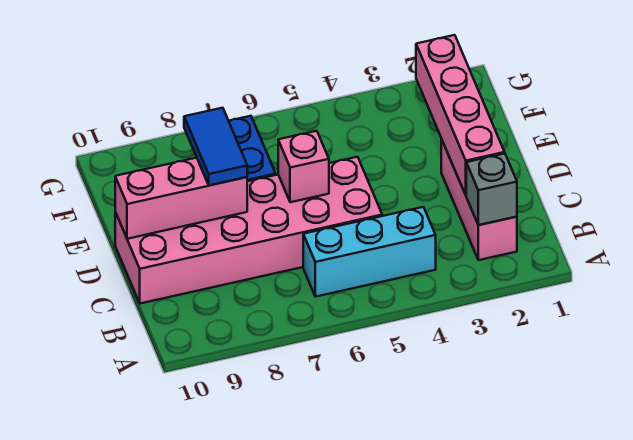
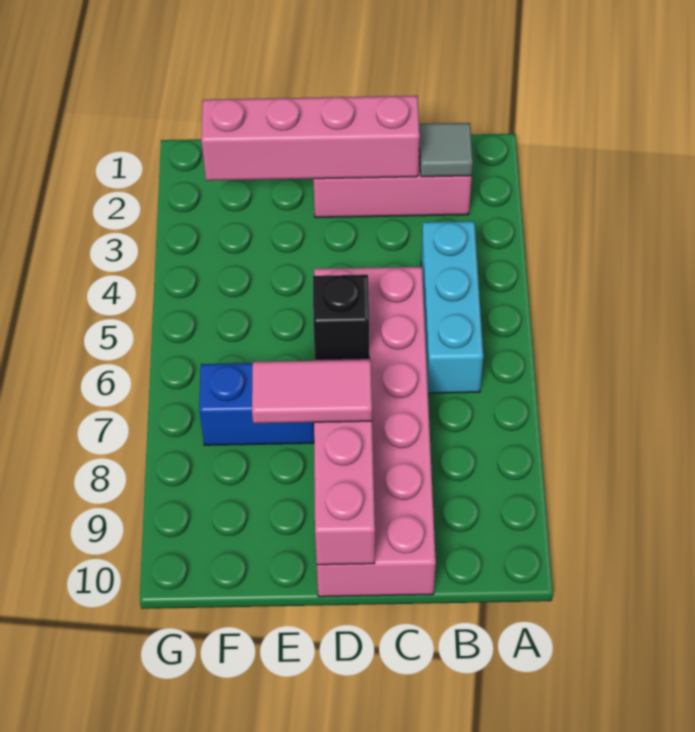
grey 1x1 brick [466,154,517,225] -> grey 1x1 tile [419,123,473,177]
pink 1x1 brick [278,131,329,202] -> black 1x1 brick [313,275,369,359]
blue 1x2 tile [184,108,247,185] -> pink 1x2 tile [252,360,372,423]

